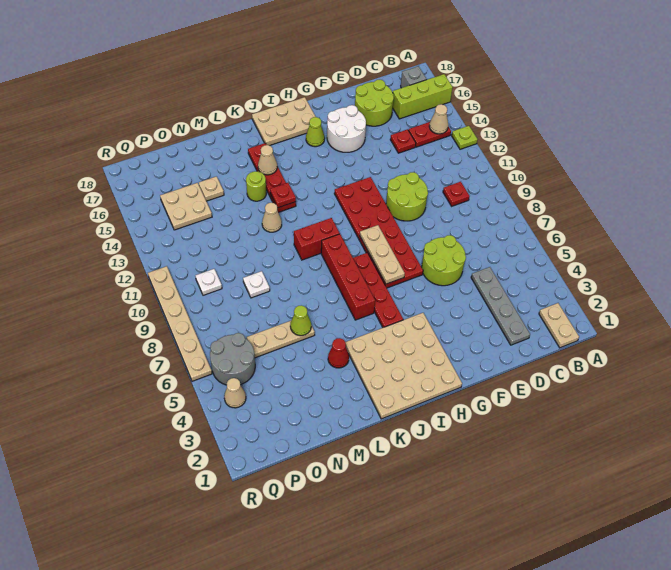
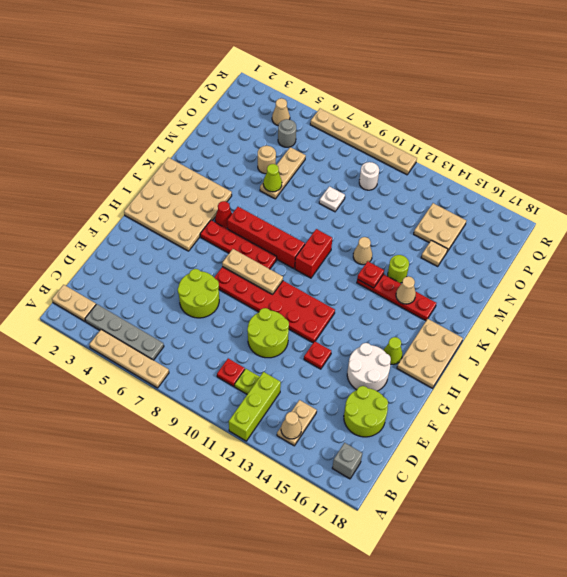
none -> tan 1x4 plate [89,329,169,388]
lime 1x1 plate [452,126,478,149] -> lime 1x1 plate moved to [235,369,259,394]
lime 1x3 brick [393,74,453,119] -> lime 1x3 brick moved to [229,372,281,441]
red 1x2 plate [408,122,451,147] -> tan 1x2 plate [277,400,317,446]
grey 1x4 plate [471,267,530,345] -> grey 1x4 plate moved to [85,304,164,360]
red 1x1 plate [390,129,416,153] -> red 1x1 plate moved to [304,341,331,369]
red 1x1 cone [328,338,349,368] -> red 1x1 cone moved to [215,201,232,229]
none -> tan 1x1 round brick [258,146,276,174]
grey 2x2 round brick [210,333,255,385] -> grey 1x1 round brick [278,119,296,147]
white 1x1 plate [195,269,222,295] -> white 1x1 round brick [359,162,379,190]

